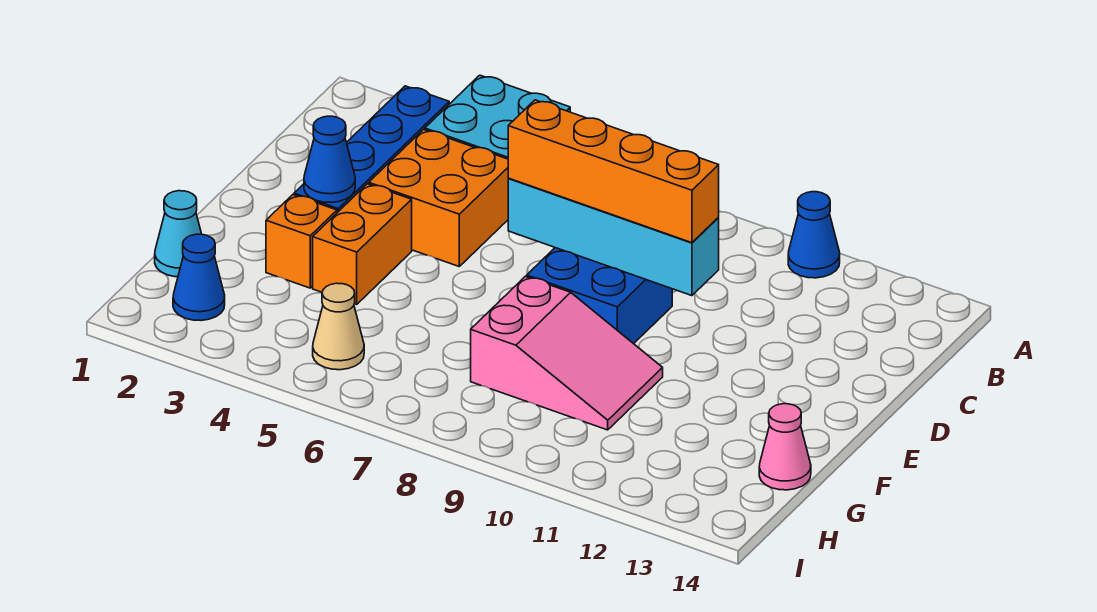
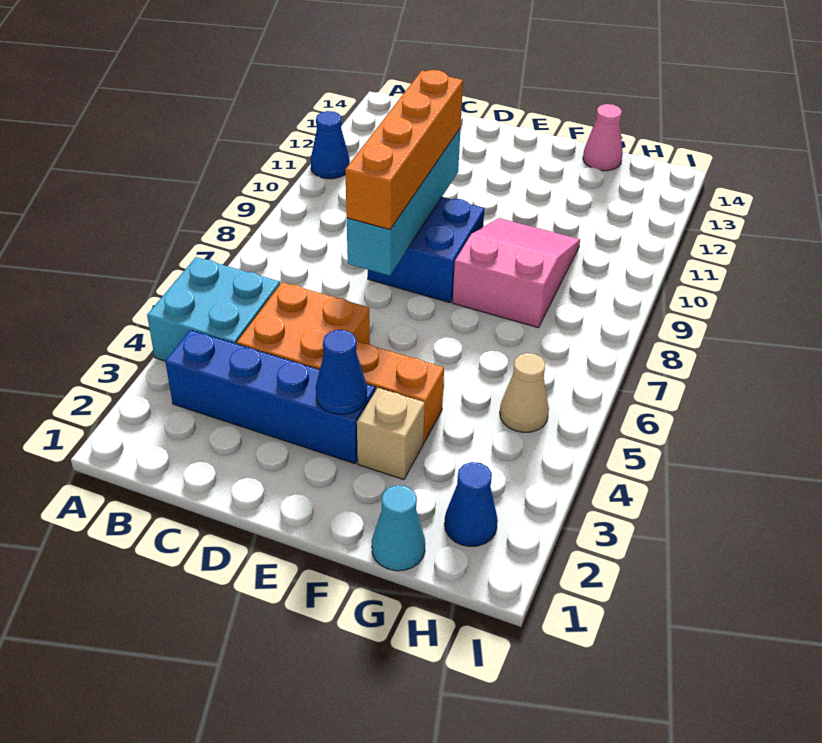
orange 1x1 brick [266,195,337,288] -> tan 1x1 brick [357,388,425,480]

